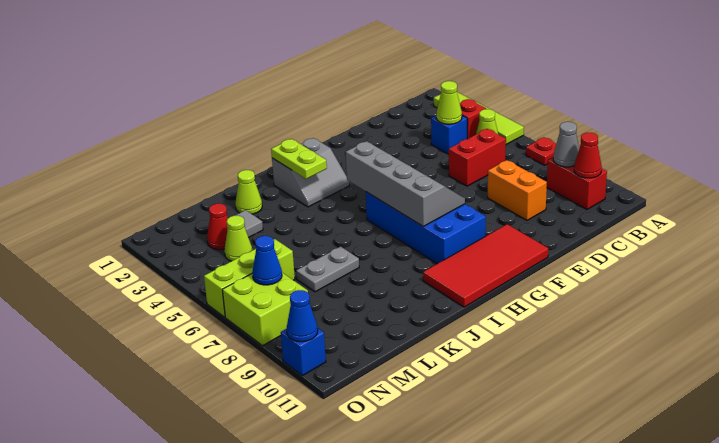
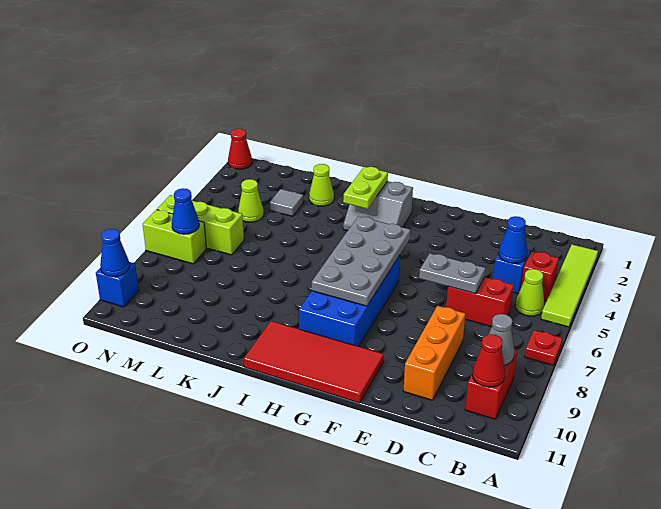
lime 1x1 cone [436,81,462,124] -> blue 1x1 cone [498,216,527,264]
orange 1x2 brick [488,160,547,220] -> orange 1x3 brick [404,306,465,400]
grey 2x4 slope [346,141,465,227] -> grey 2x4 plate [312,216,411,306]
grey 1x2 plate [296,247,359,292] -> grey 1x2 plate moved to [419,253,485,294]
red 1x1 cone [207,204,228,250] -> red 1x1 cone moved to [228,129,252,169]
lime 2x2 brick [222,273,308,346] -> lime 1x2 brick [143,210,206,264]

